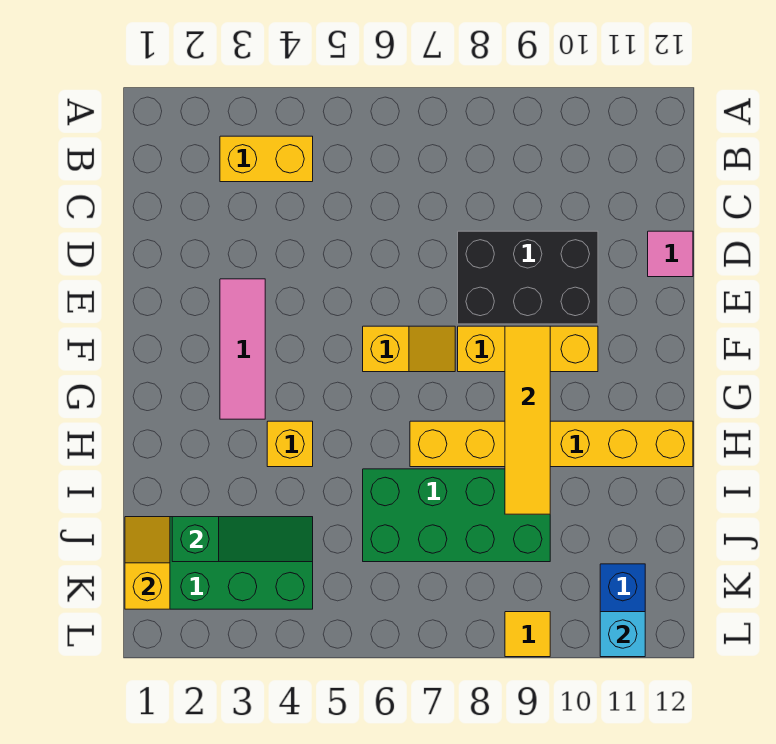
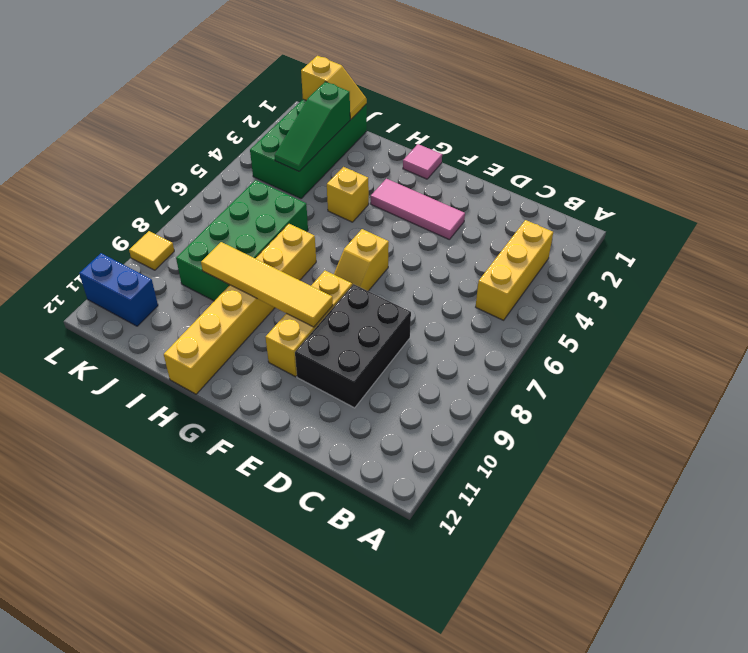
yellow 1x2 brick [220,136,313,182] -> yellow 1x3 brick [476,220,553,320]
pink 1x1 tile [648,231,693,277] -> pink 1x1 tile moved to [403,144,442,179]
cyan 1x1 brick [600,612,645,657] -> none

